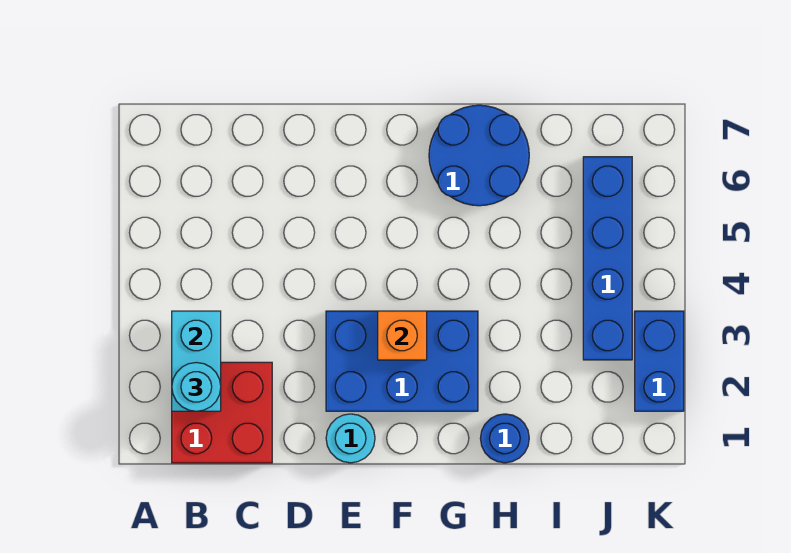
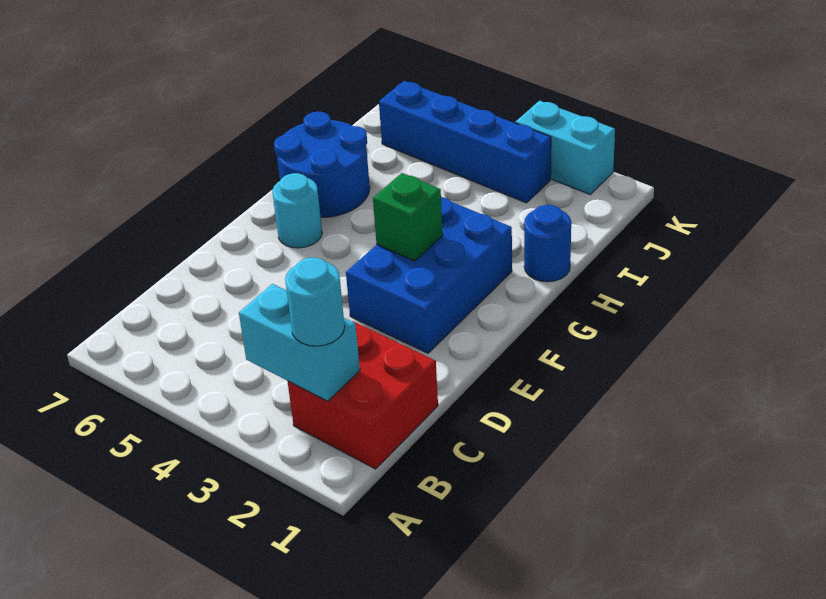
cyan 1x1 round brick [326,414,375,463] -> cyan 1x1 round brick moved to [272,173,322,248]
orange 1x1 brick [378,311,427,360] -> green 1x1 brick [373,173,443,261]
blue 1x2 brick [635,311,684,411] -> cyan 1x2 brick [515,101,615,194]

